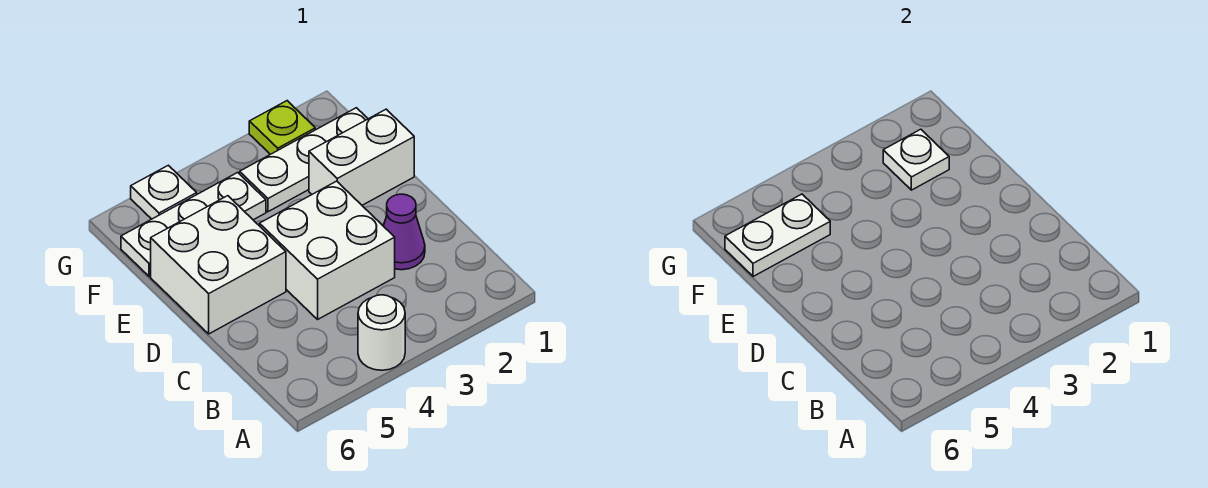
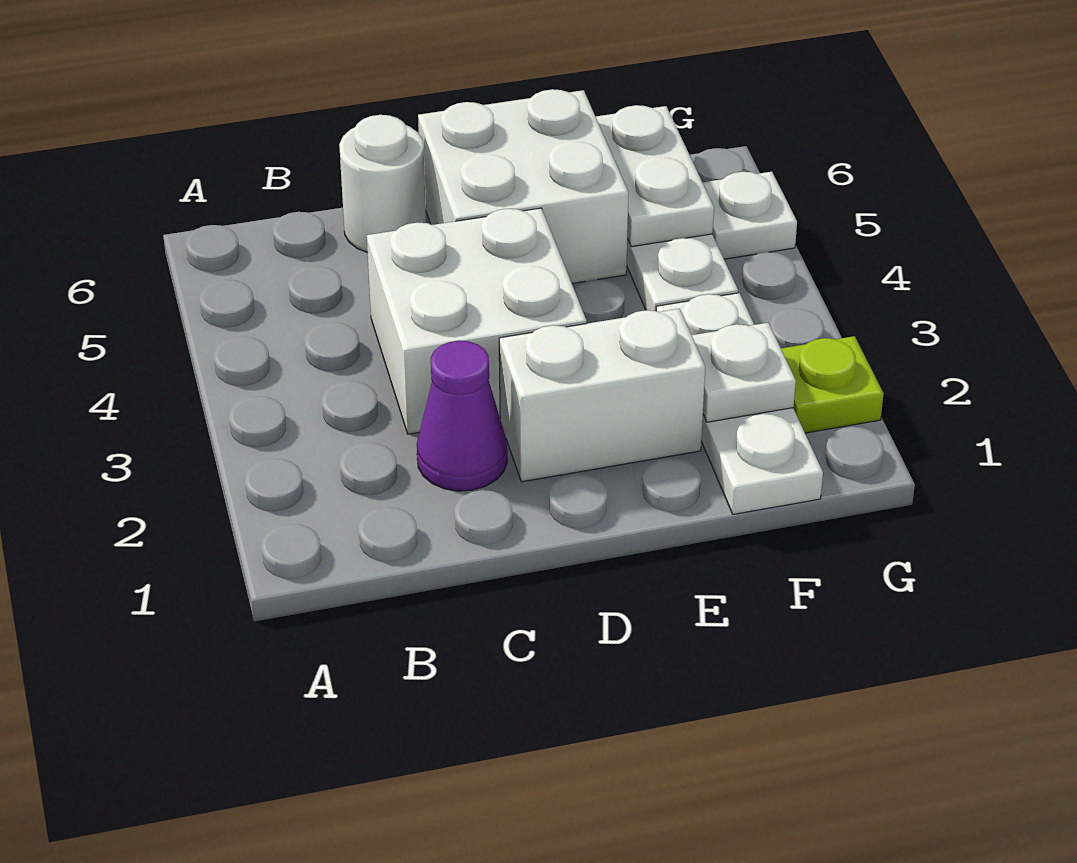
white 1x1 round brick [358,295,405,370] -> white 1x1 round brick moved to [339,115,426,253]
white 1x2 brick [309,109,414,205] -> white 1x2 brick turned to [499,309,705,482]

